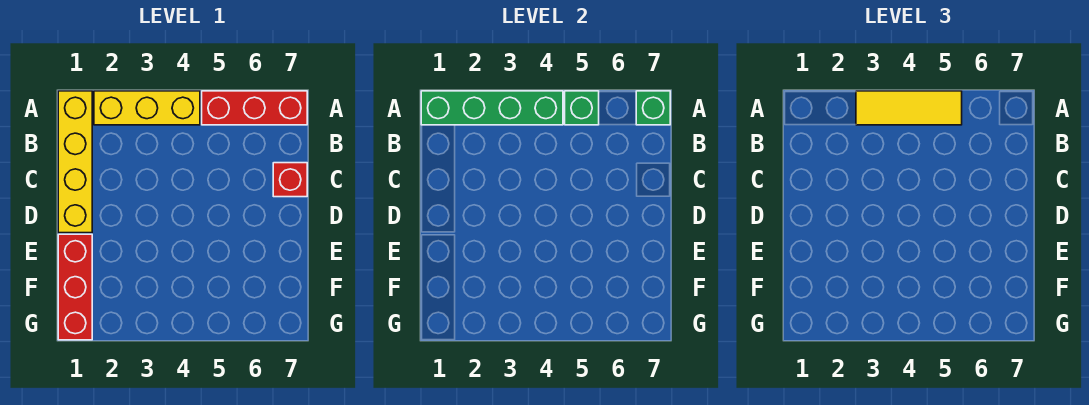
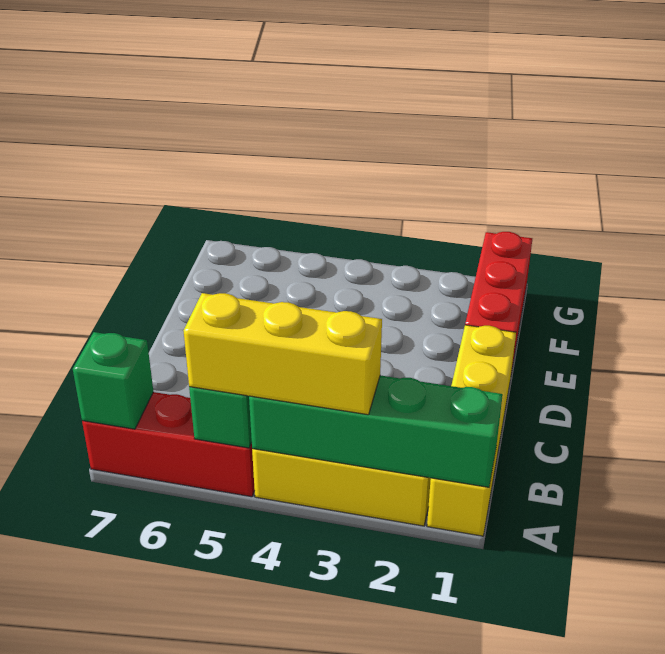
yellow 1x3 tile [856,91,962,125] -> yellow 1x3 brick [184,293,382,415]
red 1x1 brick [273,163,307,197] -> none

